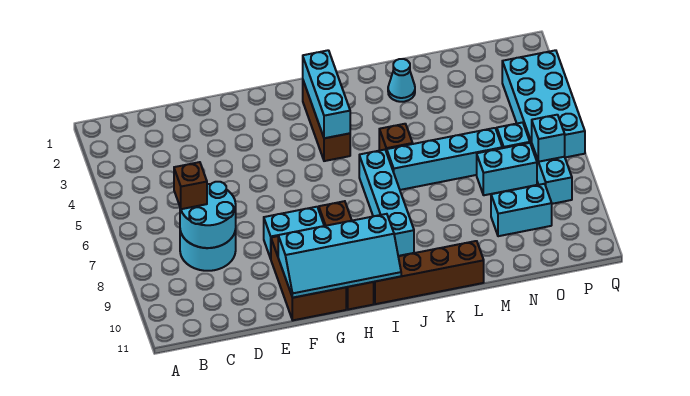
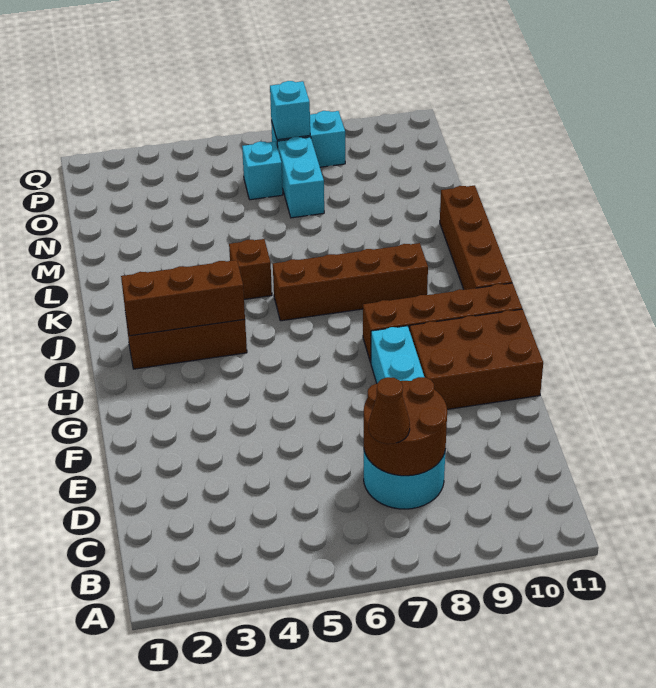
cyan 2x2 round brick [180,182,236,248] -> brown 2x2 round brick [364,377,447,476]
brown 1x1 brick [174,162,207,209] -> brown 1x1 cone [369,377,410,444]
cyan 2x4 slope [278,214,401,298] -> none
cyan 1x3 brick [303,50,350,138] -> brown 1x3 brick [121,260,245,336]
cyan 1x4 brick [359,150,414,256] -> brown 1x4 brick [273,243,428,321]
cyan 1x4 brick [387,128,502,190] -> none
cyan 1x1 cone [388,59,415,102] -> none
cyan 1x2 brick [491,184,552,236] -> none
cyan 2x4 brick [502,50,585,157] -> none

